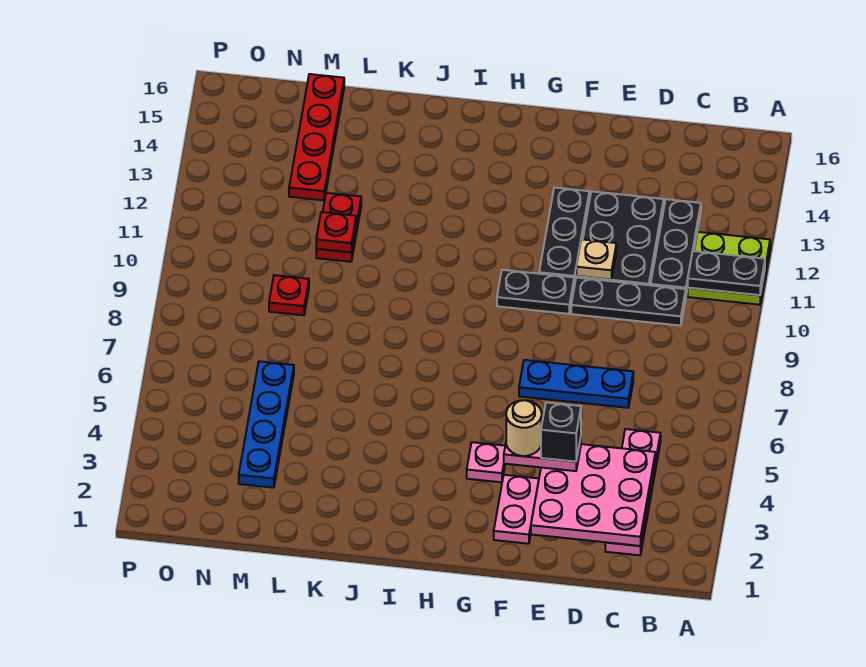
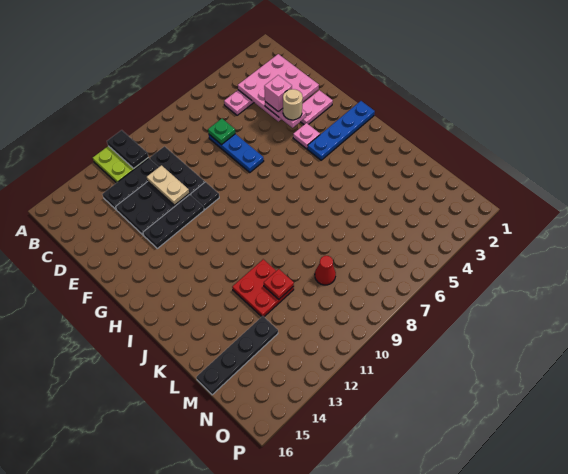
none -> green 1x1 plate [208,119,235,145]
black 1x1 brick [541,402,581,462] -> pink 1x1 brick [264,75,292,112]
tan 1x1 plate [576,239,616,280] -> tan 1x2 plate [147,165,189,205]
black 1x2 plate [497,270,574,314] -> black 1x1 plate [191,182,219,209]
red 1x2 plate [316,193,361,262] -> red 2x2 plate [232,259,294,317]
blue 1x4 plate [239,361,294,488] -> blue 1x4 plate moved to [307,101,375,160]
red 1x1 plate [269,275,309,315] -> red 1x1 cone [315,256,336,285]
red 1x4 plate [289,74,344,200] -> black 1x4 plate [196,316,278,395]

